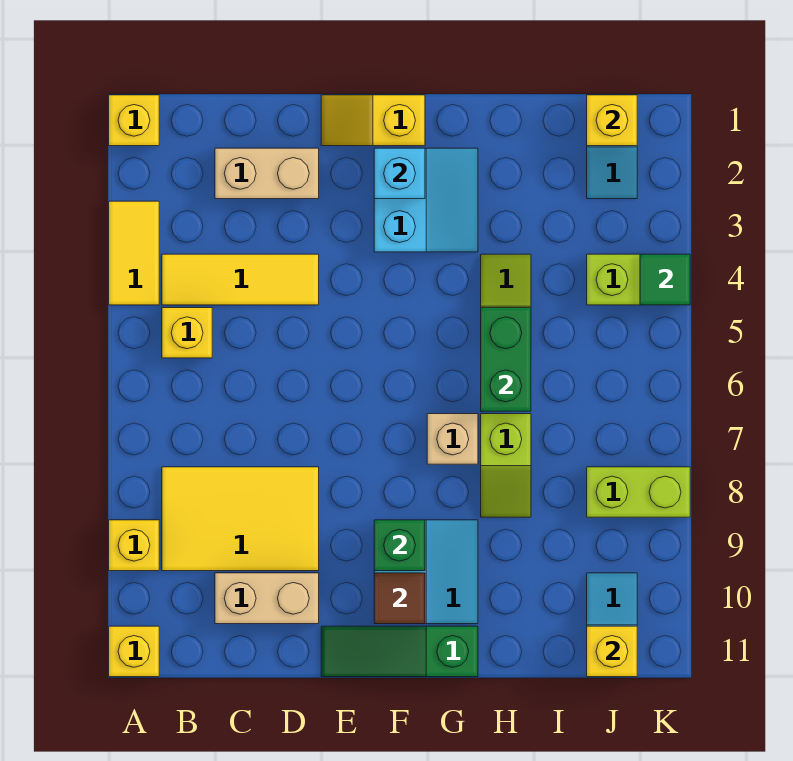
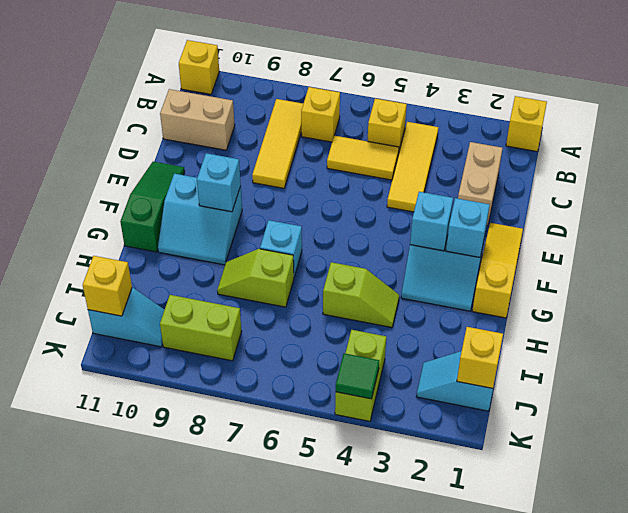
yellow 1x2 tile [109,201,159,305] -> yellow 1x2 tile moved to [327,136,399,180]
yellow 1x1 brick [109,520,159,571] -> yellow 1x1 brick moved to [301,87,340,142]
yellow 2x3 tile [162,467,319,571] -> yellow 1x3 tile [252,99,303,188]
tan 1x2 brick [215,573,319,624] -> tan 1x2 brick turned to [160,89,235,150]
yellow 1x2 slope [321,95,425,146] -> yellow 1x3 slope [472,223,523,318]
none -> cyan 1x1 brick [410,192,453,251]
green 1x1 brick [374,520,425,571] -> cyan 1x1 brick [197,153,241,212]
brown 1x1 tile [374,573,425,624] -> none
tan 1x1 brick [427,414,478,464] -> cyan 1x1 brick [260,220,302,277]
green 1x2 brick [481,308,531,411] -> none
lime 1x2 brick [587,467,690,517] -> lime 1x2 brick turned to [160,295,242,361]

